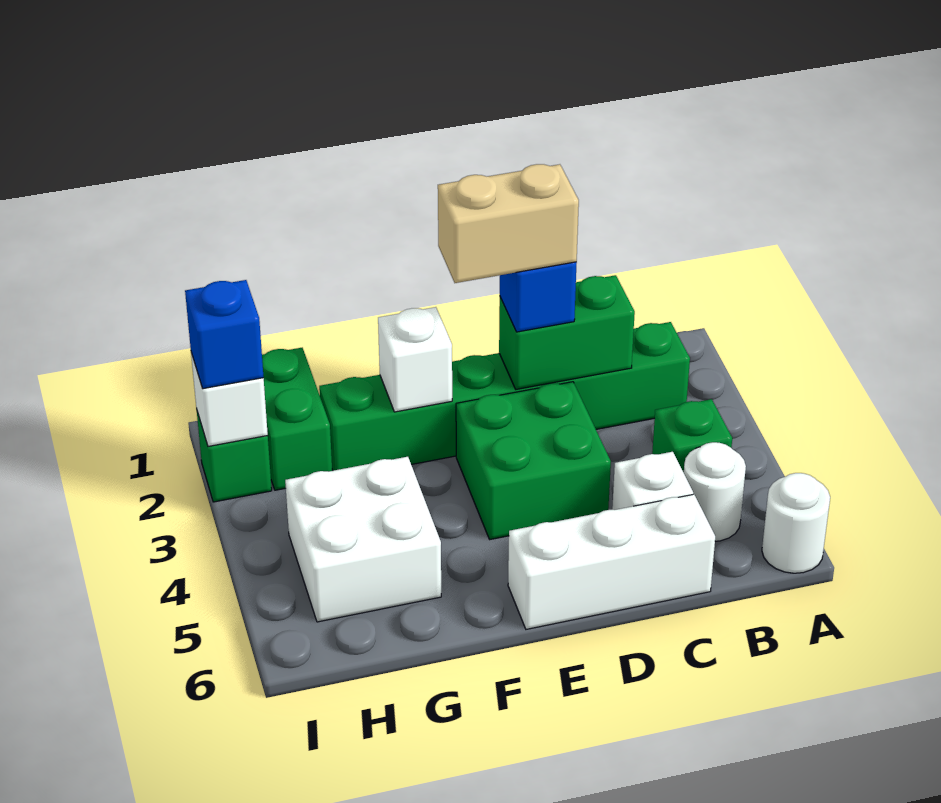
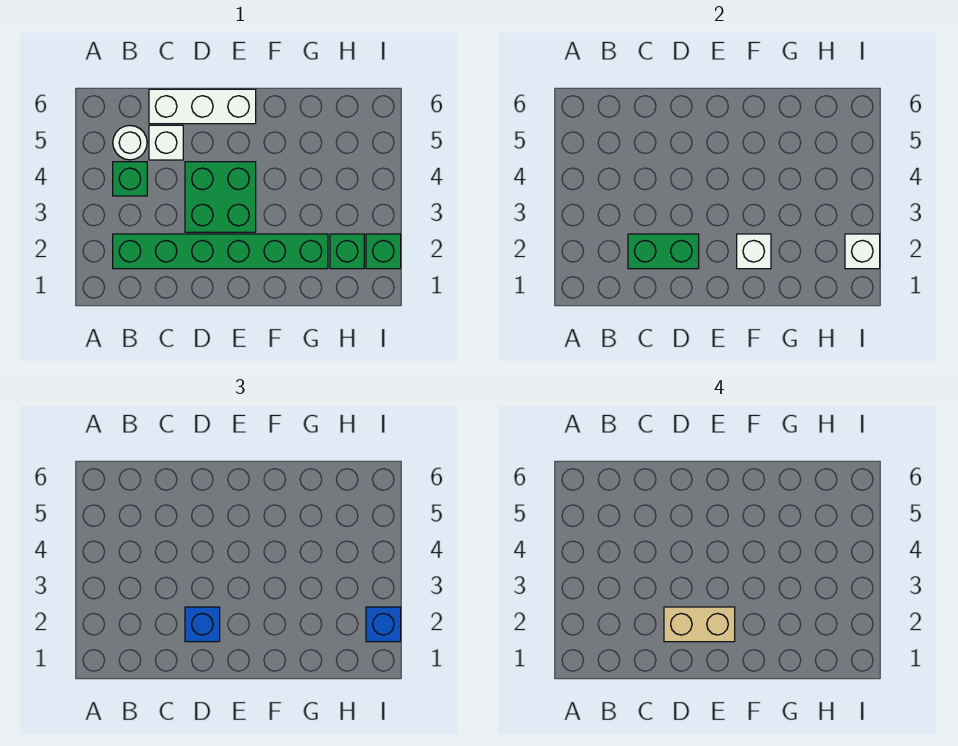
white 1x1 round brick [762,473,830,573] -> none
white 2x2 brick [285,457,441,622] -> none
green 1x2 brick [262,348,332,490] -> green 1x1 brick [330,234,364,269]

